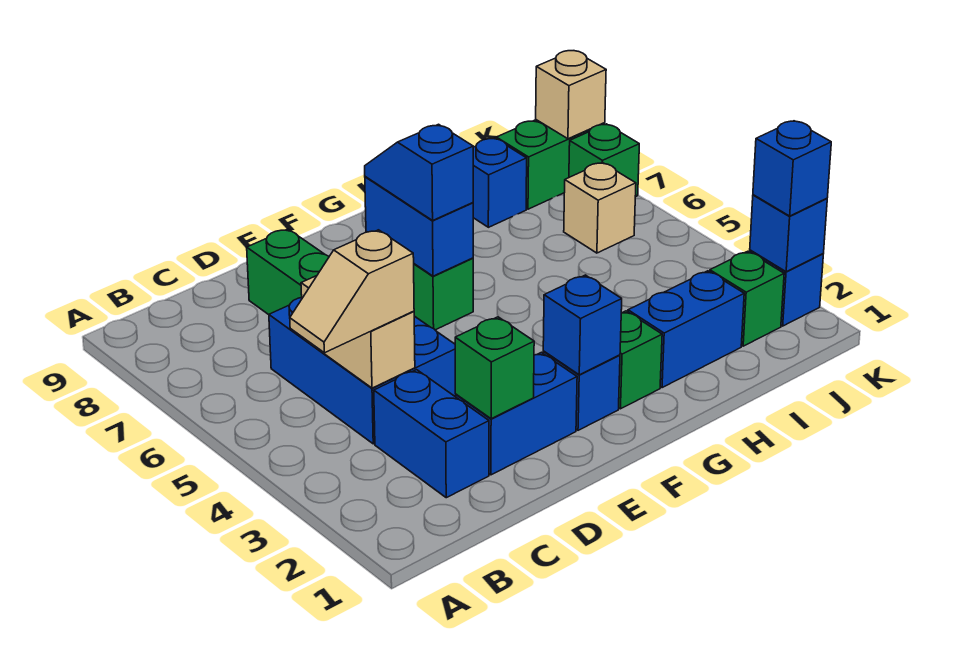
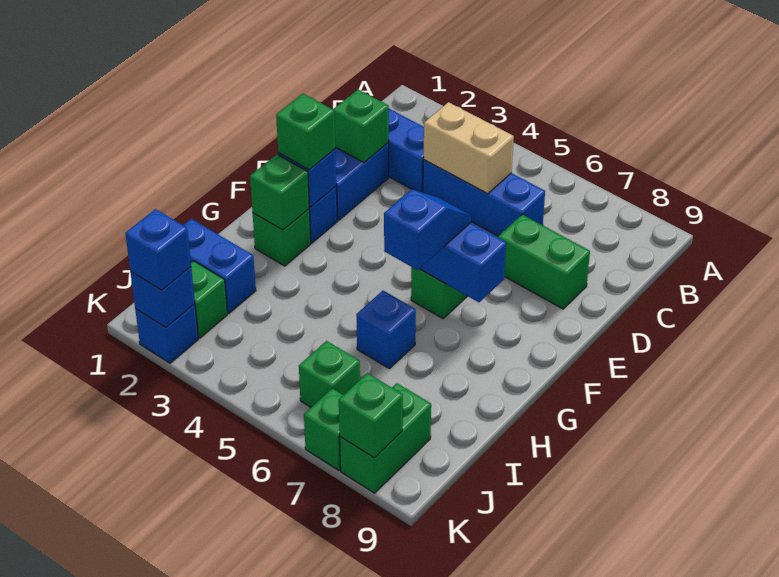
tan 1x2 slope [290,230,414,353] -> none
blue 2x3 brick [269,298,456,444] -> blue 1x3 brick [423,160,545,236]
none -> green 1x1 brick [276,94,335,170]
blue 1x2 slope [365,124,473,220] -> blue 1x2 slope turned to [384,189,471,270]
none -> green 1x1 brick [250,154,309,230]
blue 1x2 brick [628,271,744,388] -> blue 1x2 brick turned to [183,219,256,313]
blue 1x1 brick [473,138,527,227] -> blue 1x1 brick moved to [356,291,416,369]
tan 1x1 brick [564,163,636,253] -> green 1x1 brick [299,341,360,407]
tan 1x1 brick [536,51,606,139] -> green 1x1 brick [339,373,403,458]

